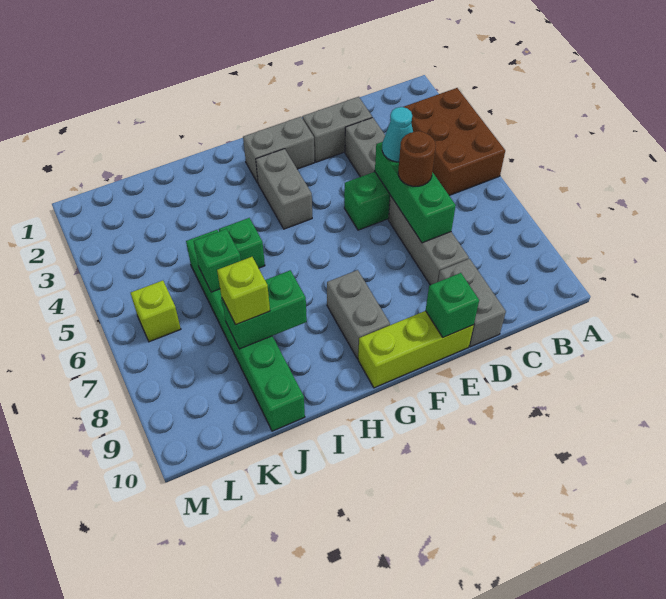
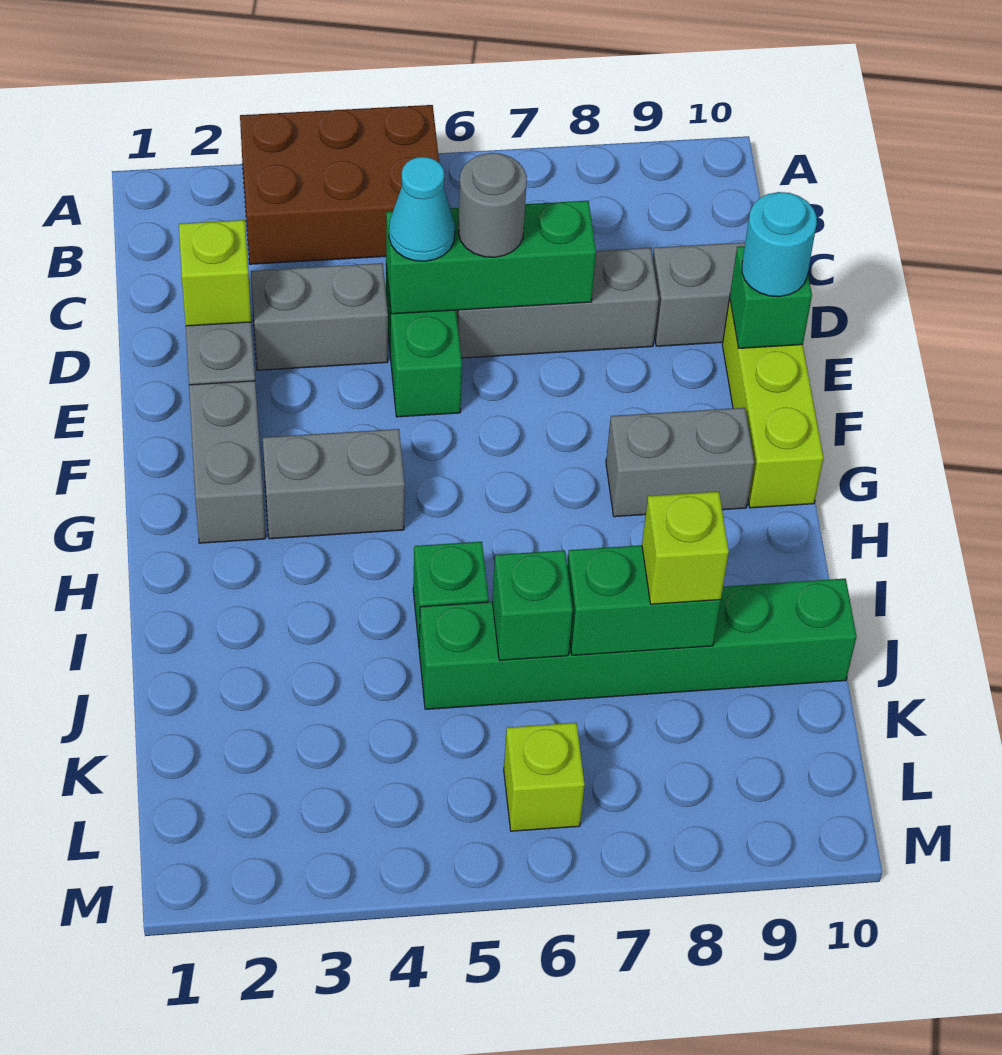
none -> lime 1x1 brick [179,220,251,326]
brown 1x1 round brick [398,131,436,186] -> grey 1x1 round brick [458,153,527,257]
none -> cyan 1x1 round brick [742,192,817,297]
green 1x2 brick [222,270,307,349] -> green 1x2 brick turned to [567,545,721,655]

